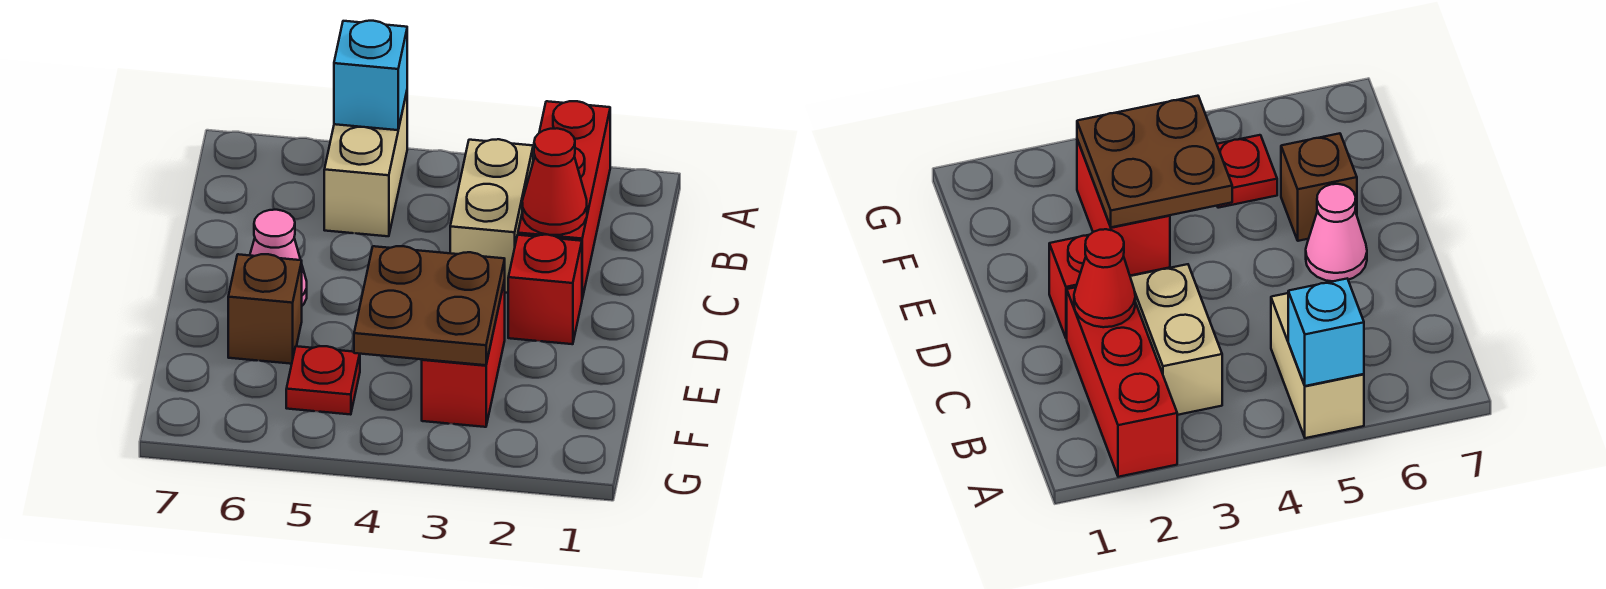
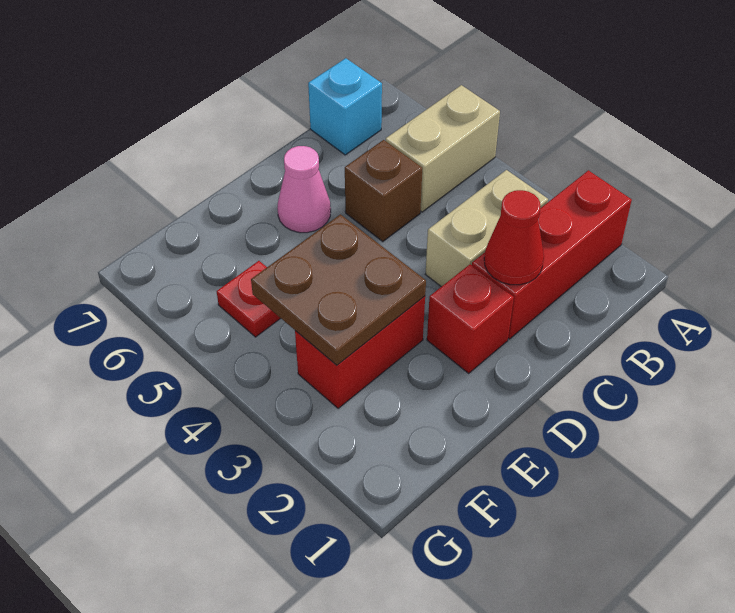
cyan 1x1 brick [334,21,407,130] -> cyan 1x1 brick moved to [308,58,382,155]
brown 1x1 brick [228,254,302,364] -> brown 1x1 brick moved to [345,140,422,242]

